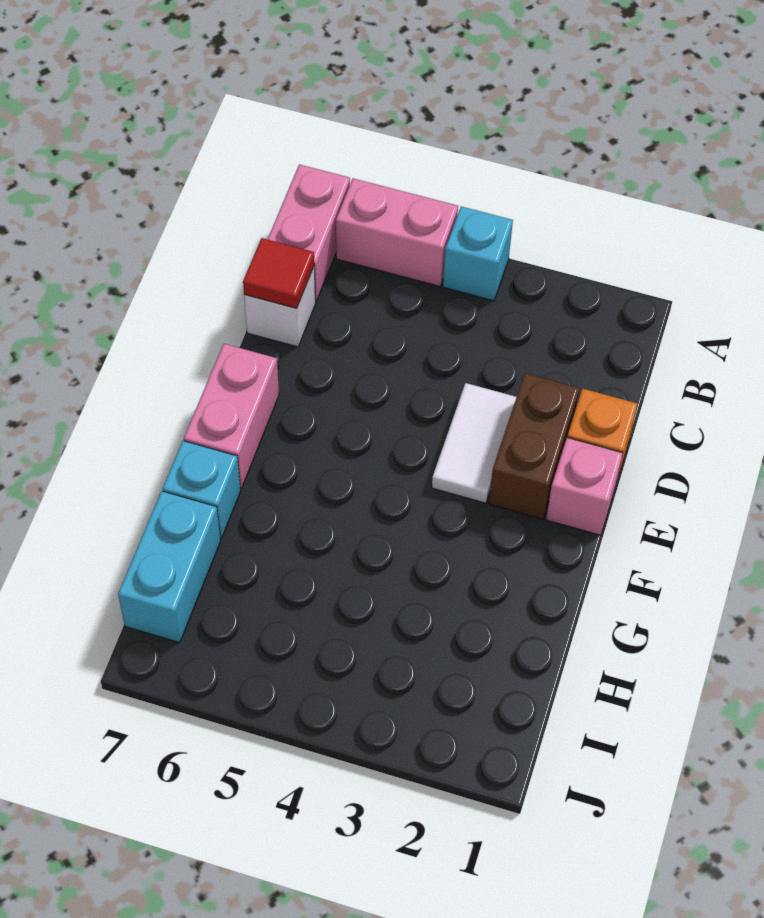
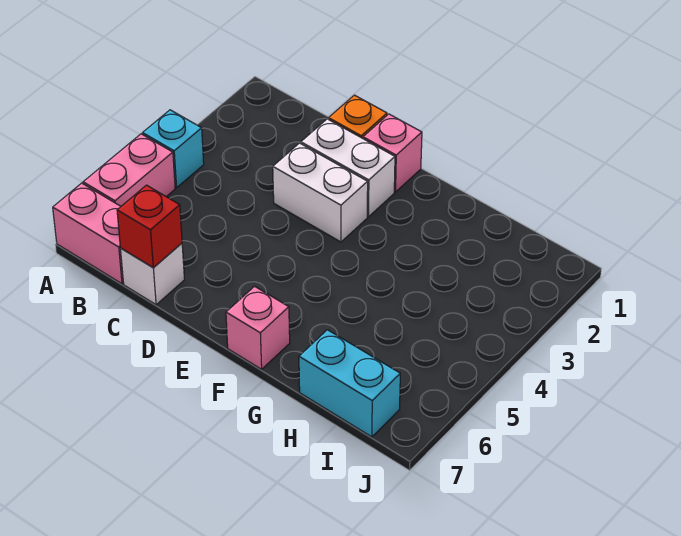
red 1x1 tile [243,238,314,308] -> red 1x1 brick [117,185,182,267]
brown 1x2 brick [489,373,579,519] -> white 1x2 brick [301,119,395,217]
white 1x2 tile [432,383,516,503] -> white 1x2 brick [273,143,368,242]
pink 1x2 brick [184,344,279,489] -> pink 1x1 brick [226,286,290,369]
cyan 1x1 brick [162,441,241,539] -> none

